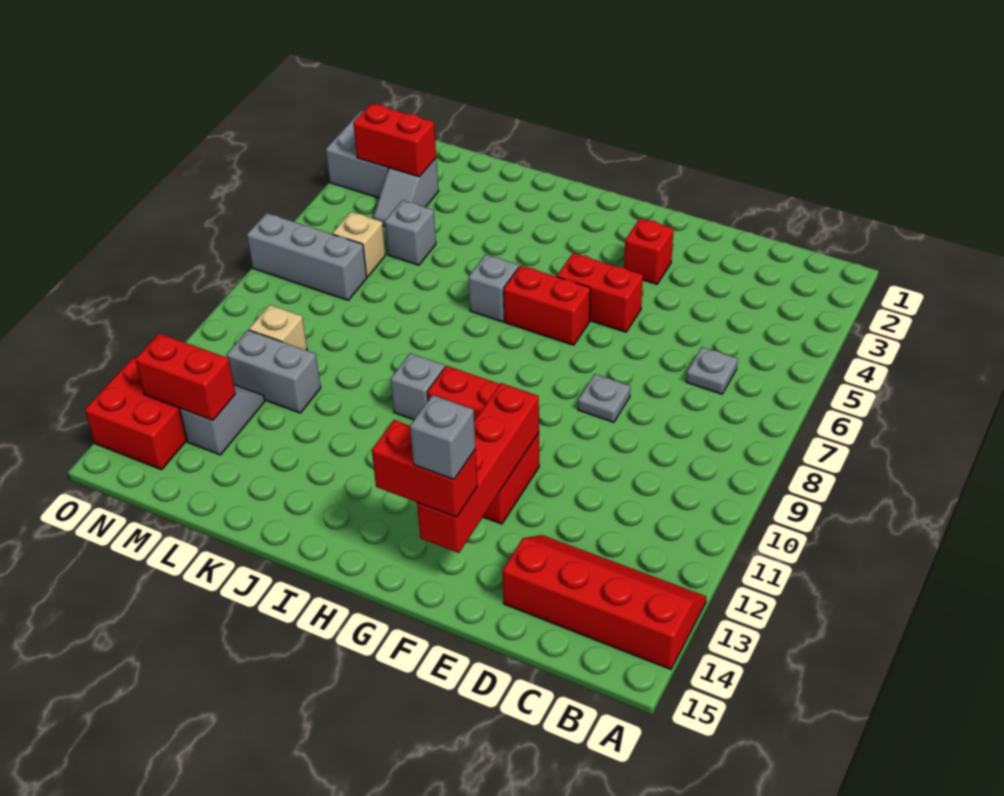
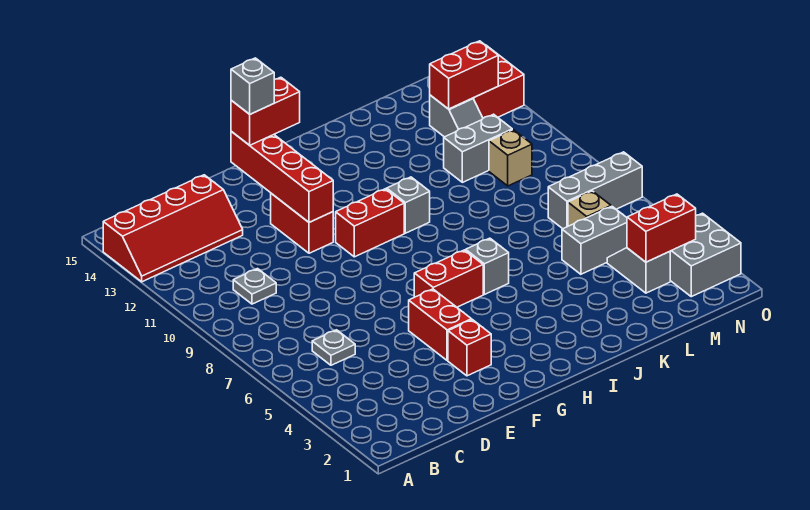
grey 1x1 plate [578,374,630,422] -> grey 1x1 plate moved to [233,269,276,304]
red 1x2 brick [557,253,643,332] -> red 1x2 brick turned to [409,289,472,361]
grey 1x1 brick [385,200,436,265] -> grey 1x2 brick [562,206,627,274]

